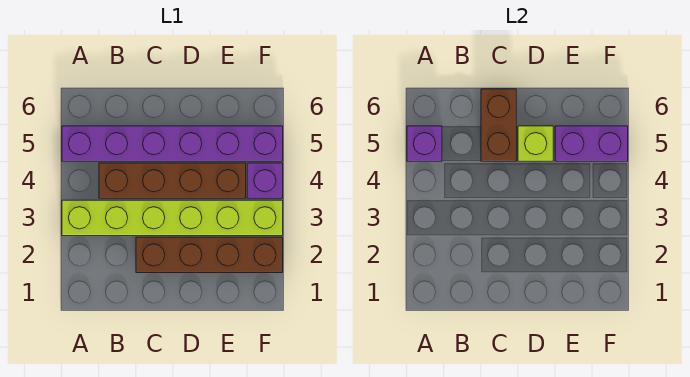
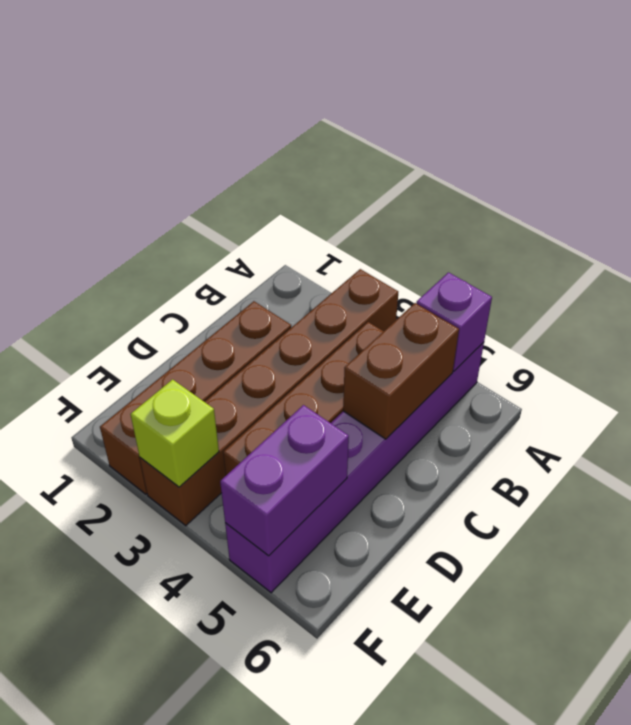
lime 1x6 brick [62,200,283,236] -> brown 1x6 brick [140,269,398,526]
brown 1x2 brick [481,89,516,161] -> brown 1x2 brick turned to [343,303,459,439]
lime 1x1 brick [518,126,553,161] -> lime 1x1 brick moved to [130,380,219,487]
purple 1x1 brick [247,163,283,198] -> none

